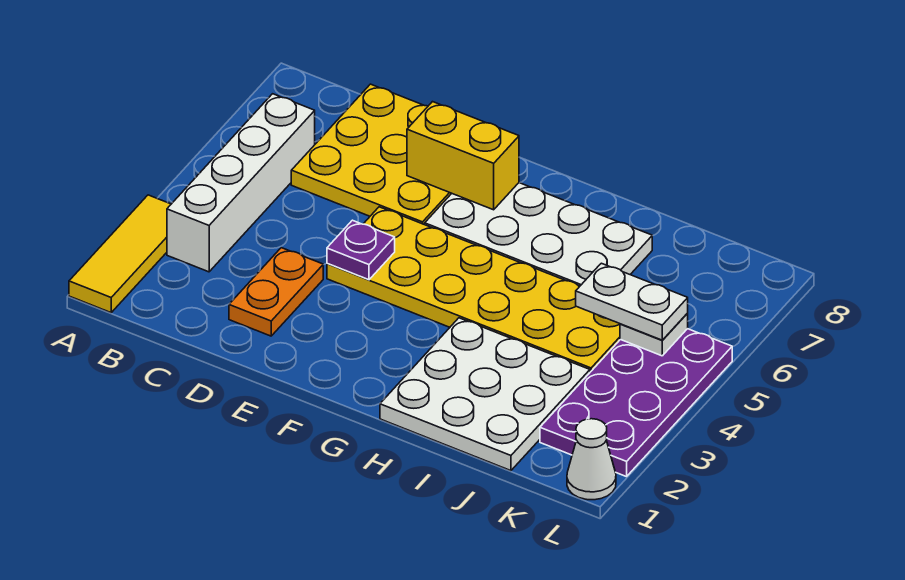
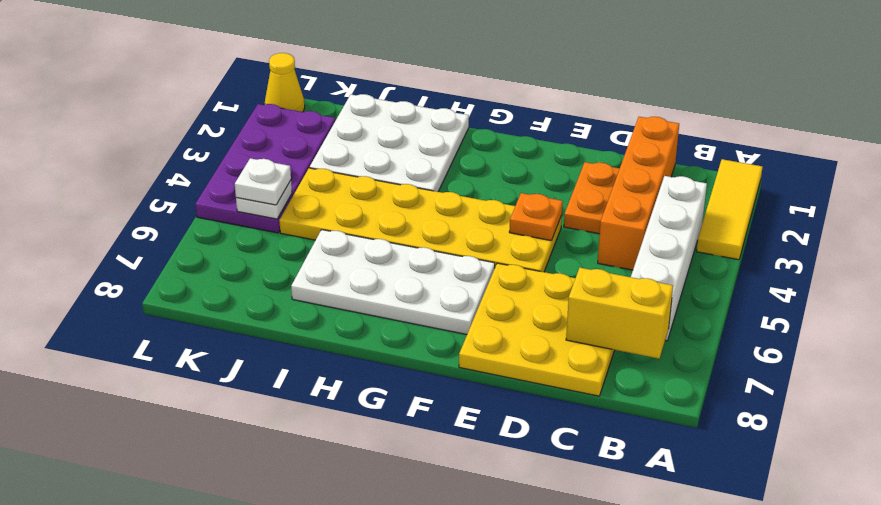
none -> orange 1x4 brick [598,117,679,270]
purple 1x1 plate [327,220,395,280] -> orange 1x1 plate [509,193,563,241]
yellow 1x2 brick [407,102,519,210] -> yellow 1x2 brick moved to [566,268,673,359]
white 1x2 plate [576,263,688,340] -> white 1x1 plate [235,158,291,205]
white 1x1 cone [567,419,616,500] -> yellow 1x1 cone [265,53,305,112]

